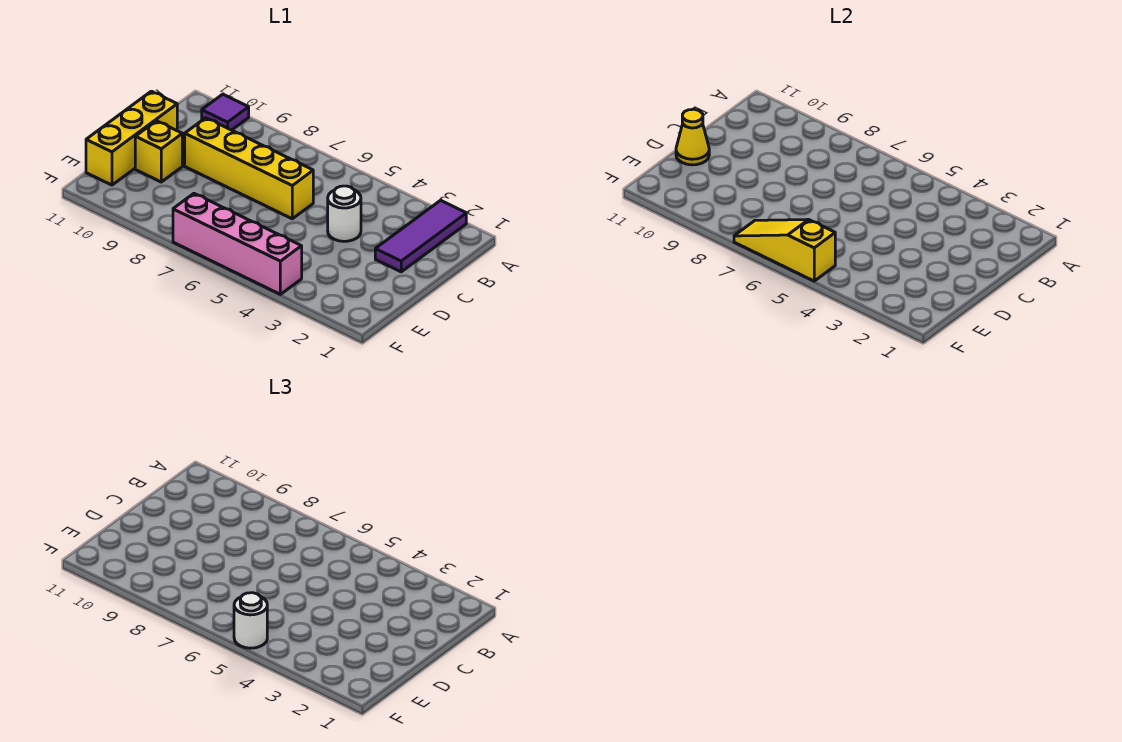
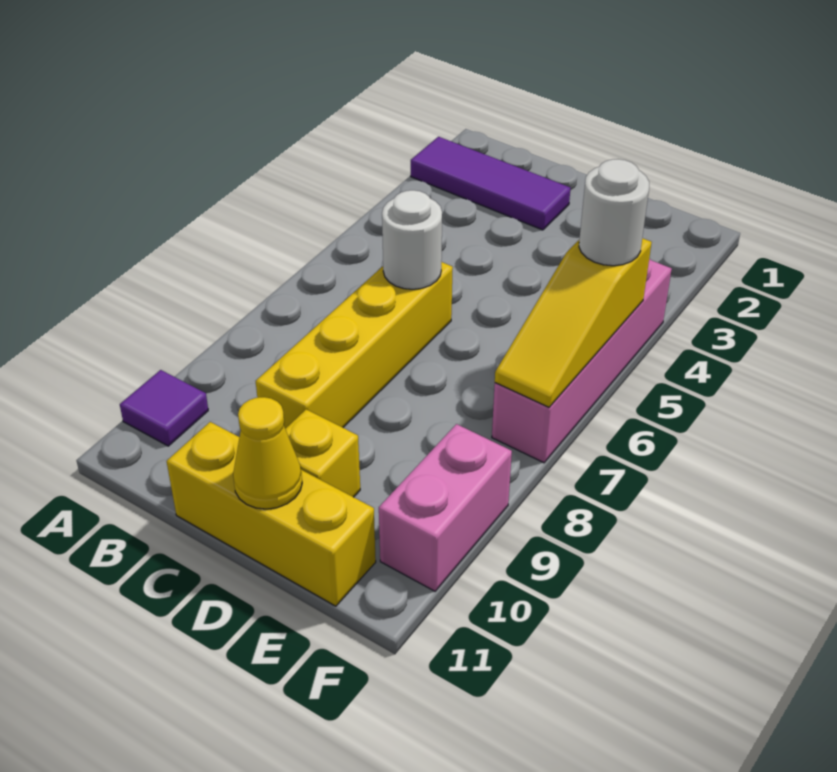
white 1x1 round brick [328,186,361,241] -> white 1x1 round brick moved to [382,190,442,289]
none -> pink 1x2 brick [379,424,512,591]

